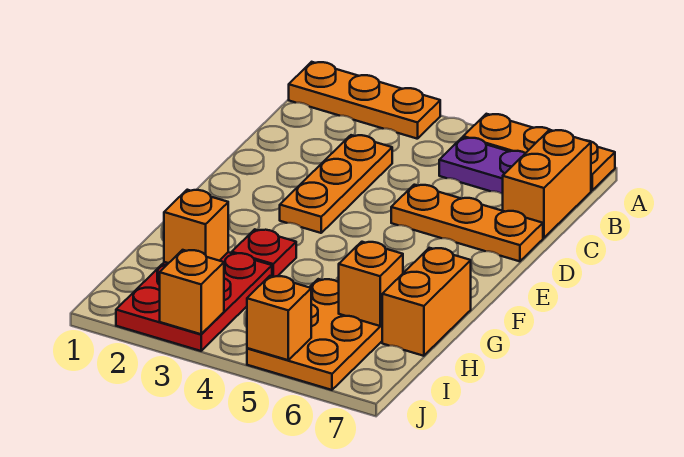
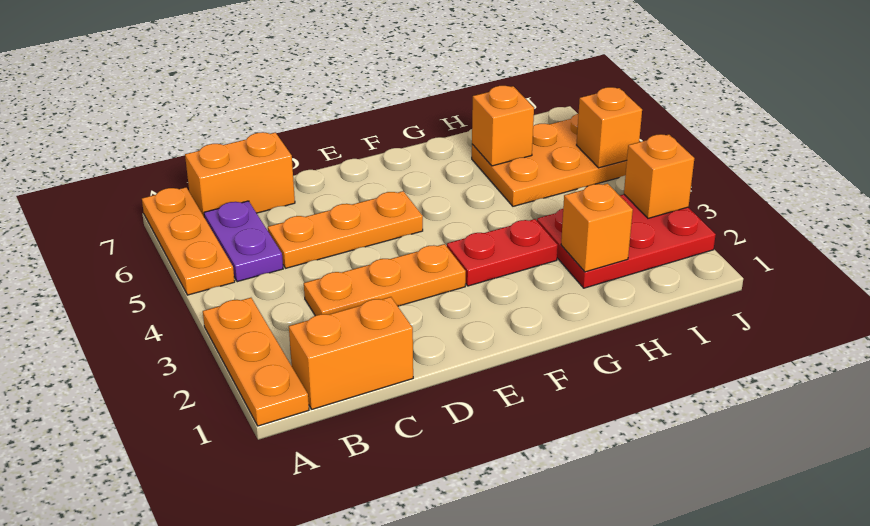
orange 1x3 plate [391,185,543,261] -> orange 1x3 plate turned to [268,191,423,268]
red 1x1 plate [232,229,296,277] -> red 1x2 plate [447,219,558,286]
orange 1x2 brick [382,248,471,356] -> orange 1x2 brick moved to [289,297,413,409]

